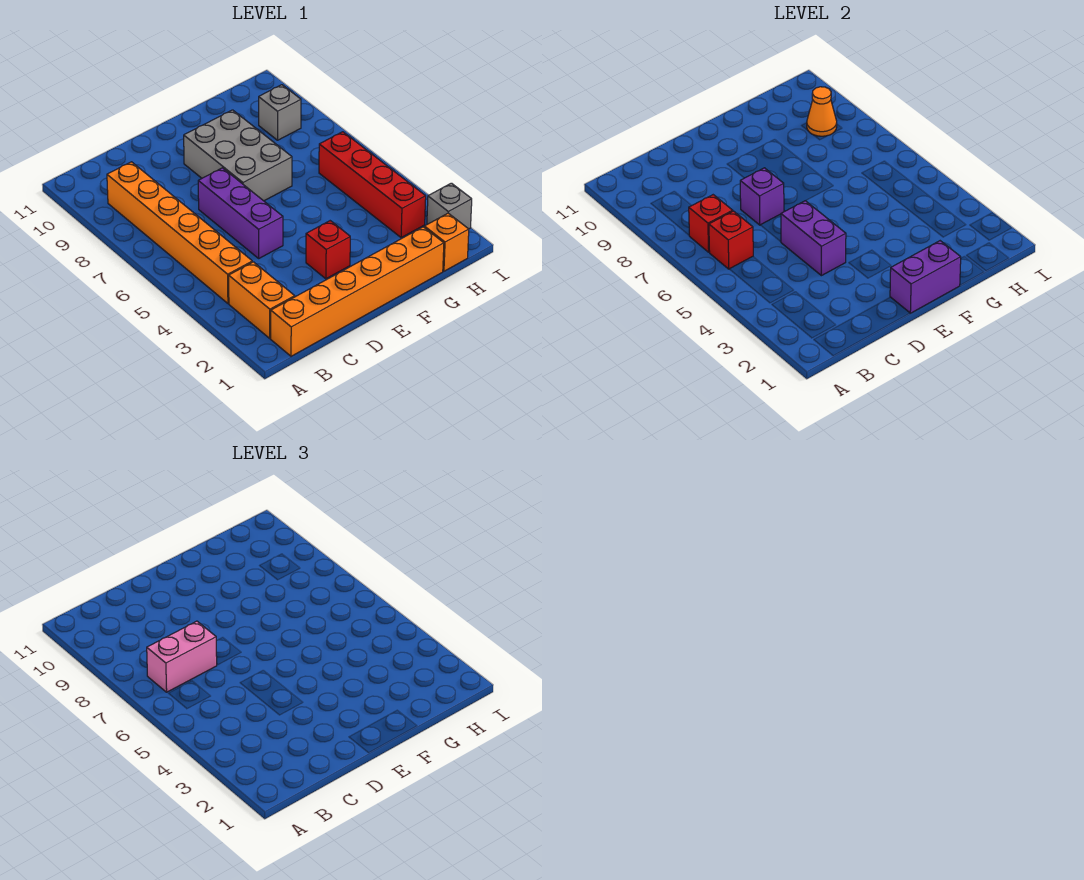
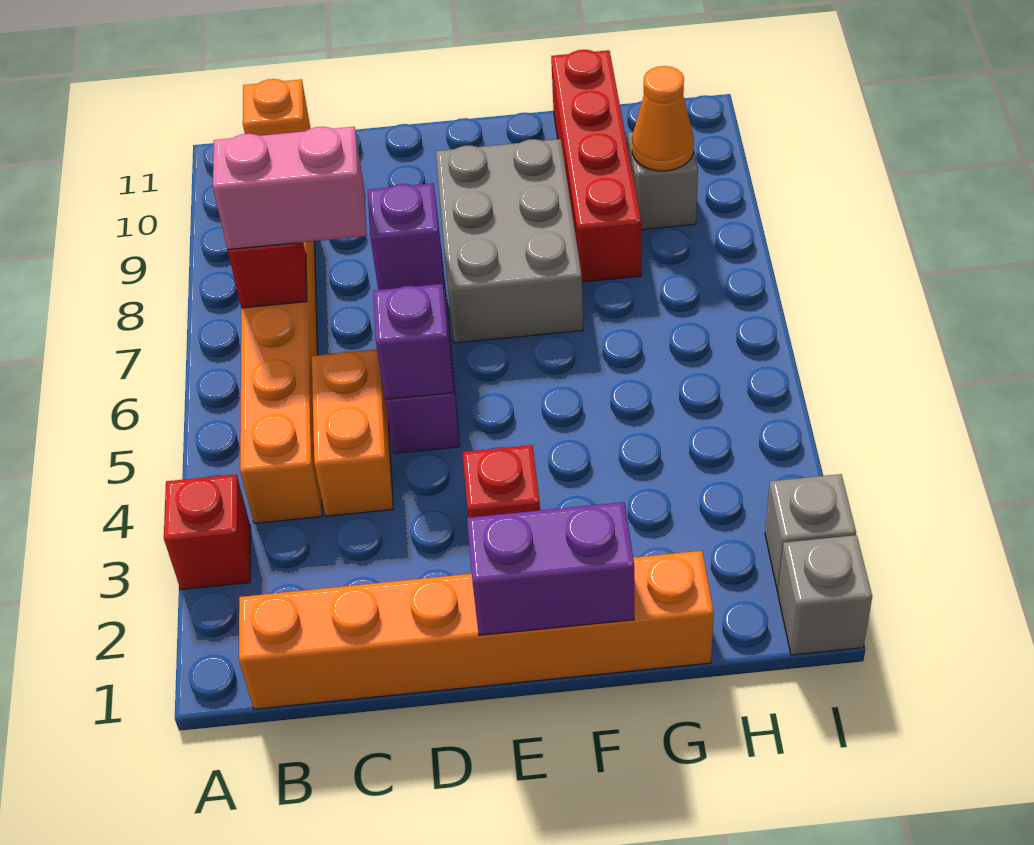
orange 1x2 brick [229,262,295,338] -> orange 1x2 brick moved to [312,350,393,516]
red 1x1 brick [709,211,753,269] -> red 1x1 brick moved to [164,474,251,590]
purple 1x2 brick [781,201,846,276] -> purple 1x1 brick [373,284,454,400]
orange 1x1 brick [424,213,469,271] -> orange 1x1 brick moved to [243,79,311,136]
red 1x4 brick [319,132,426,238] -> red 1x4 brick moved to [551,50,641,282]
none -> grey 1x1 brick [778,535,872,655]

